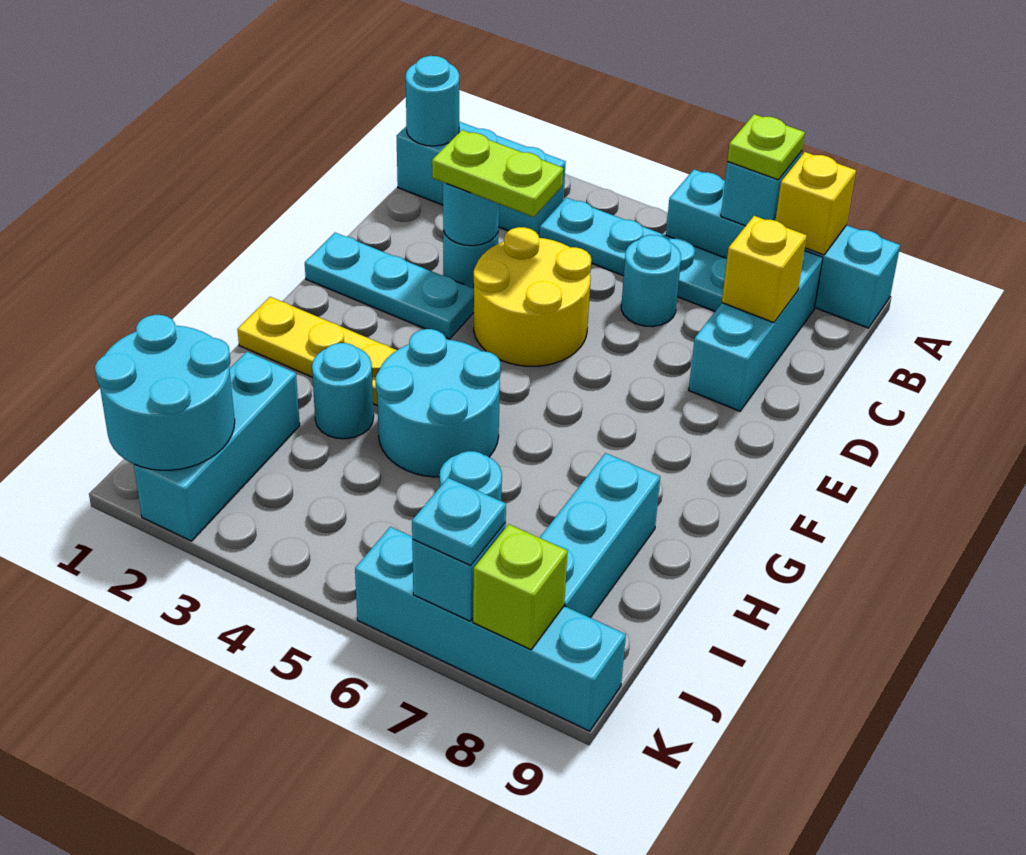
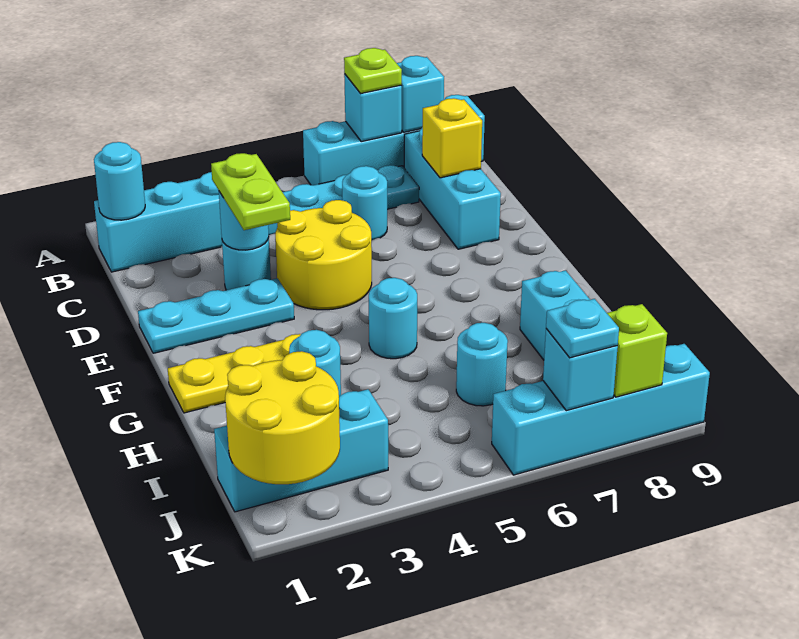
yellow 1x1 brick [775,152,856,255] -> cyan 1x1 brick [397,56,444,132]
lime 1x2 plate [432,130,563,217] -> lime 1x2 plate turned to [211,153,290,230]
cyan 2x2 round brick [376,329,501,477] -> cyan 1x1 round brick [369,278,417,359]
cyan 1x3 brick [134,352,300,541] -> cyan 1x3 brick turned to [214,389,388,512]
cyan 2x2 round brick [95,315,235,470] -> yellow 2x2 round brick [225,351,340,484]

